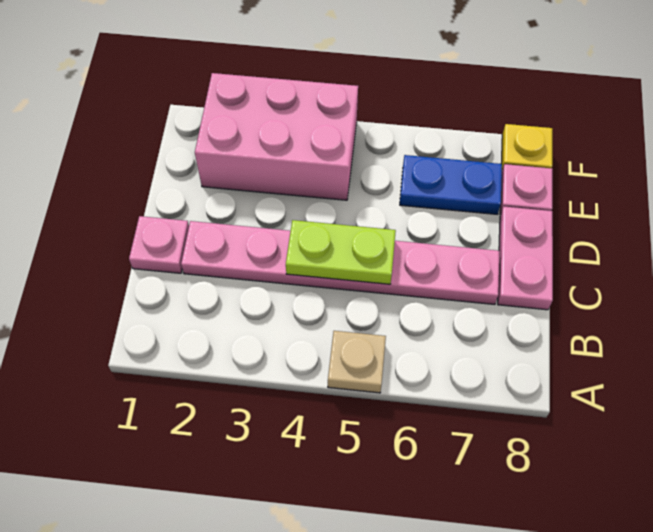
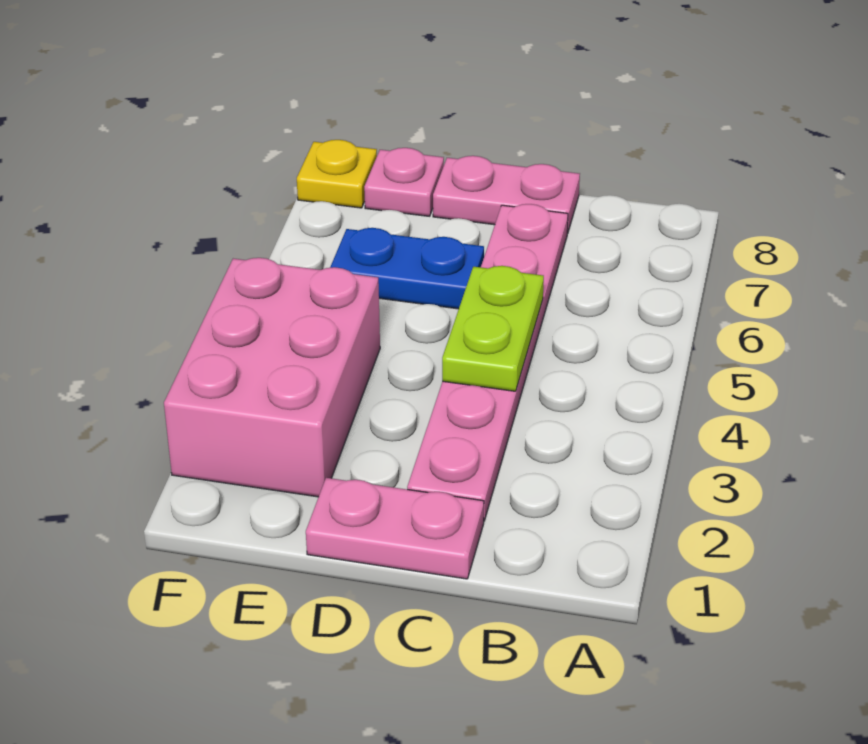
tan 1x1 plate [328,331,386,393] -> none
pink 1x1 plate [129,216,189,273] -> pink 1x2 plate [306,478,484,579]
blue 1x2 plate [400,155,502,214] -> blue 1x2 plate turned to [330,228,484,309]

